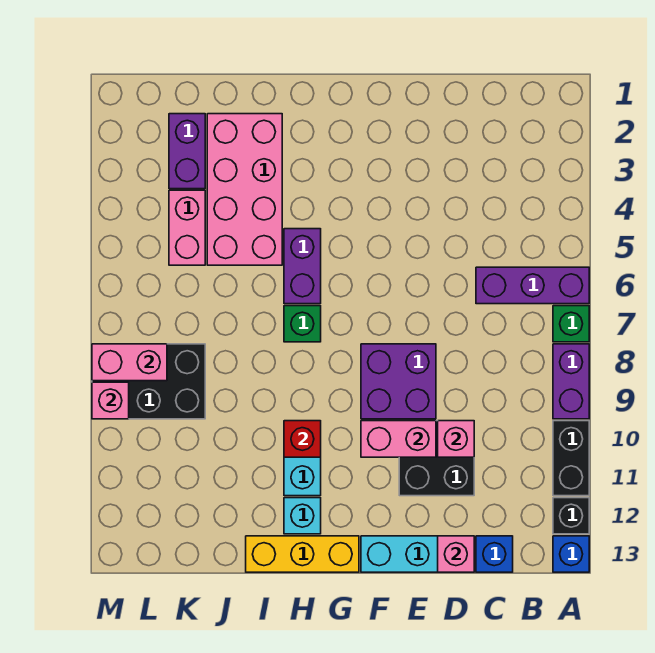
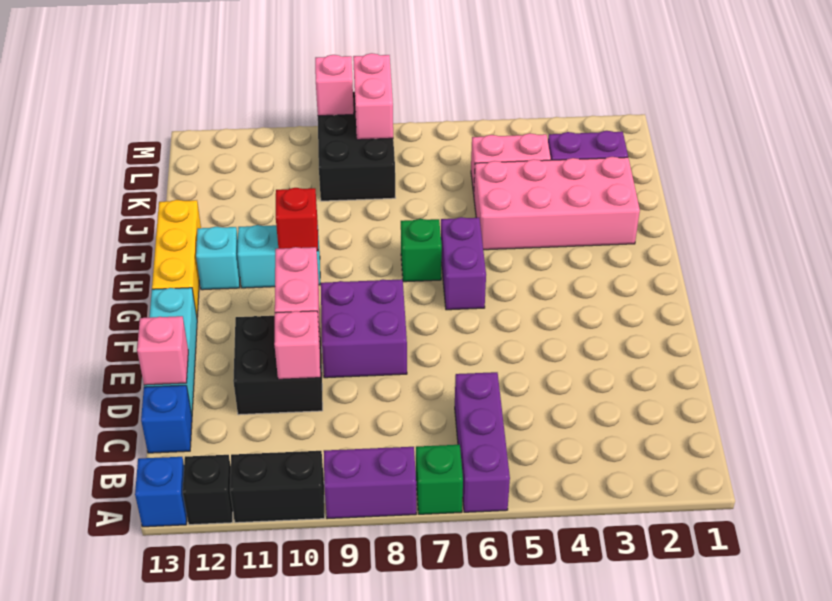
purple 1x2 brick [284,229,321,304] -> purple 1x2 brick turned to [441,217,486,310]

